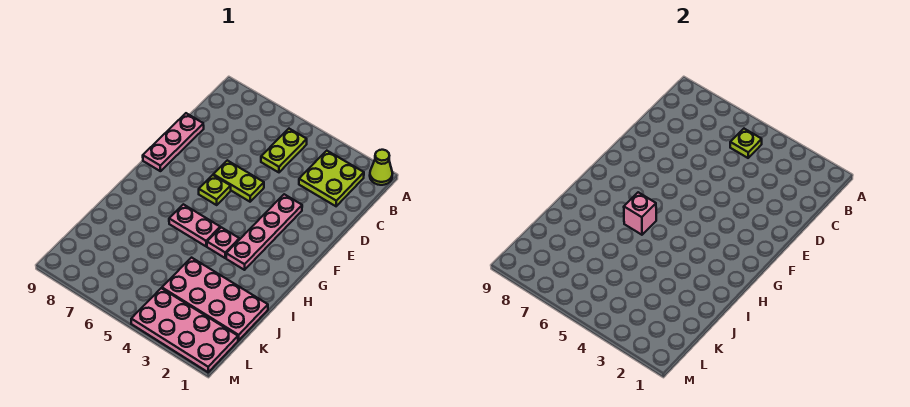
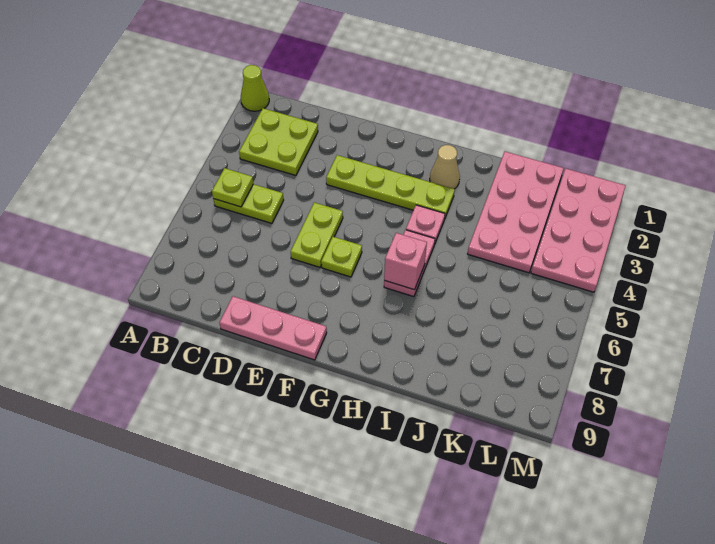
pink 1x4 plate [226,194,302,270] -> lime 1x4 plate [326,155,455,217]
none -> tan 1x1 cone [430,145,460,189]

